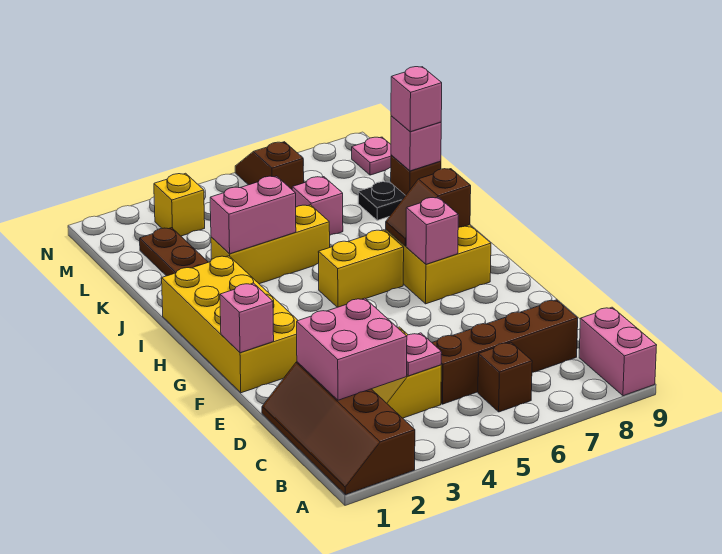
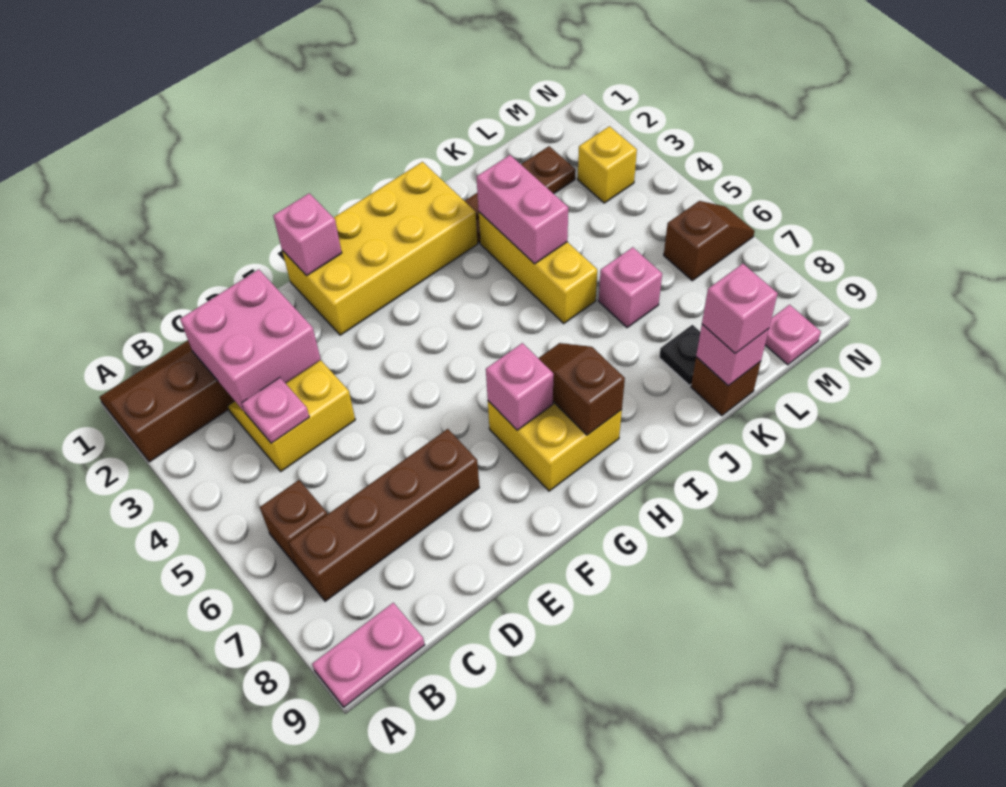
pink 1x2 brick [579,307,657,396] -> pink 1x2 plate [312,603,425,707]
brown 1x4 brick [432,300,578,404] -> brown 1x4 brick turned to [289,429,479,601]
yellow 1x2 brick [318,230,404,307] -> none

